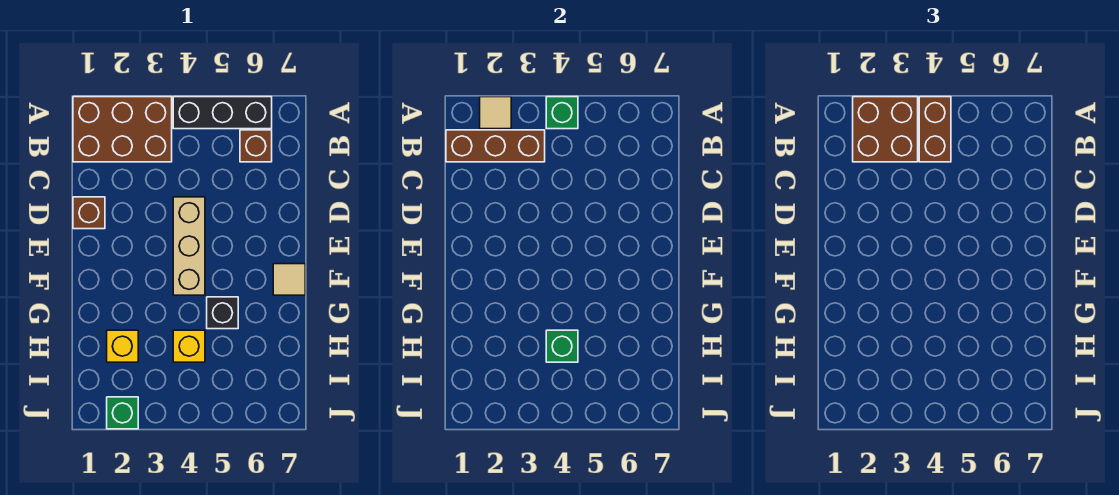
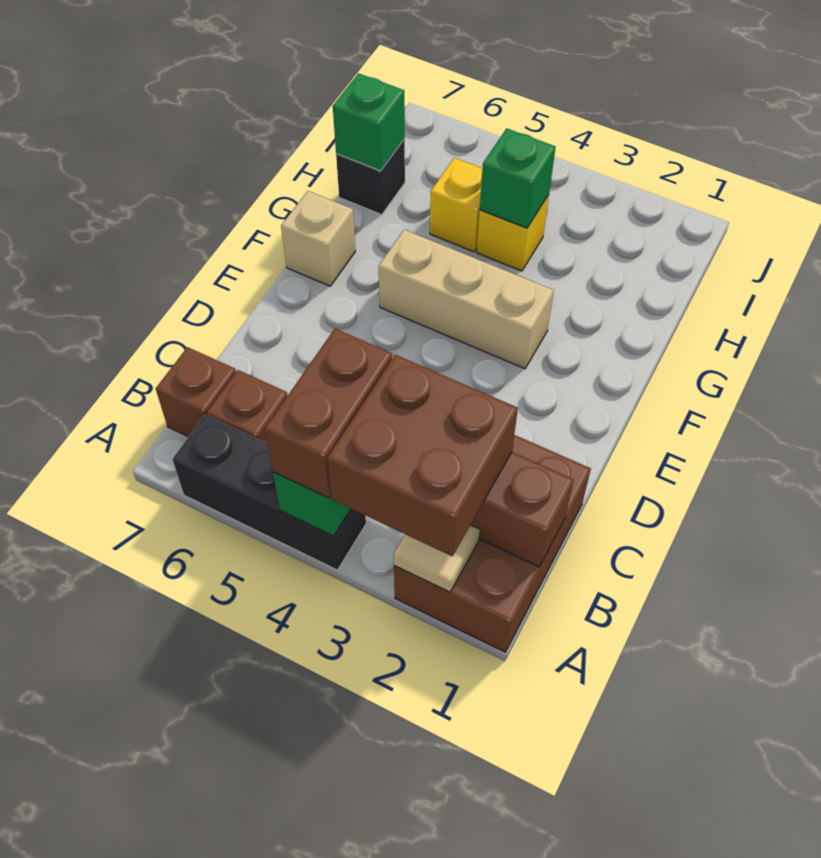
brown 2x3 brick [73,97,172,162] -> brown 2x3 brick turned to [394,435,591,652]
brown 1x1 brick [73,197,105,229] -> brown 1x1 brick moved to [156,347,236,437]
tan 1x3 brick [173,197,205,295] -> tan 1x3 brick turned to [378,230,554,369]
tan 1x1 tile [273,264,305,295] -> tan 1x1 brick [281,191,355,286]
black 1x1 brick [207,297,238,329] -> black 1x1 brick moved to [336,139,405,215]
yellow 1x1 brick [107,330,138,362] -> yellow 1x1 brick moved to [430,158,482,252]
green 1x1 brick [107,397,138,429] -> green 1x1 brick moved to [333,73,405,171]

